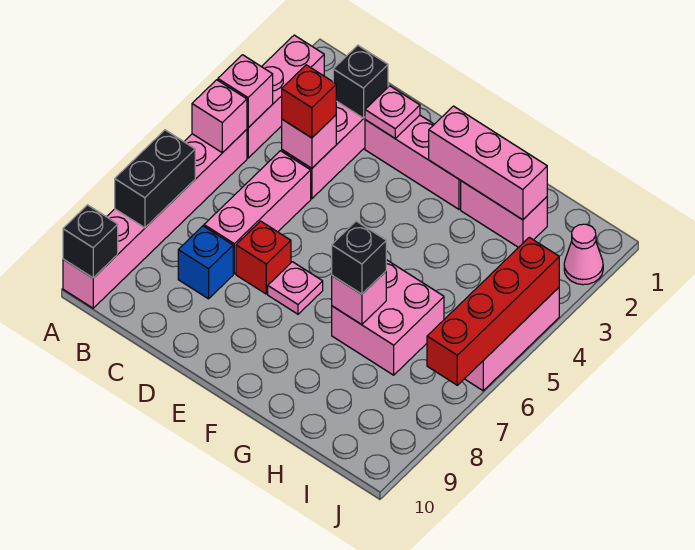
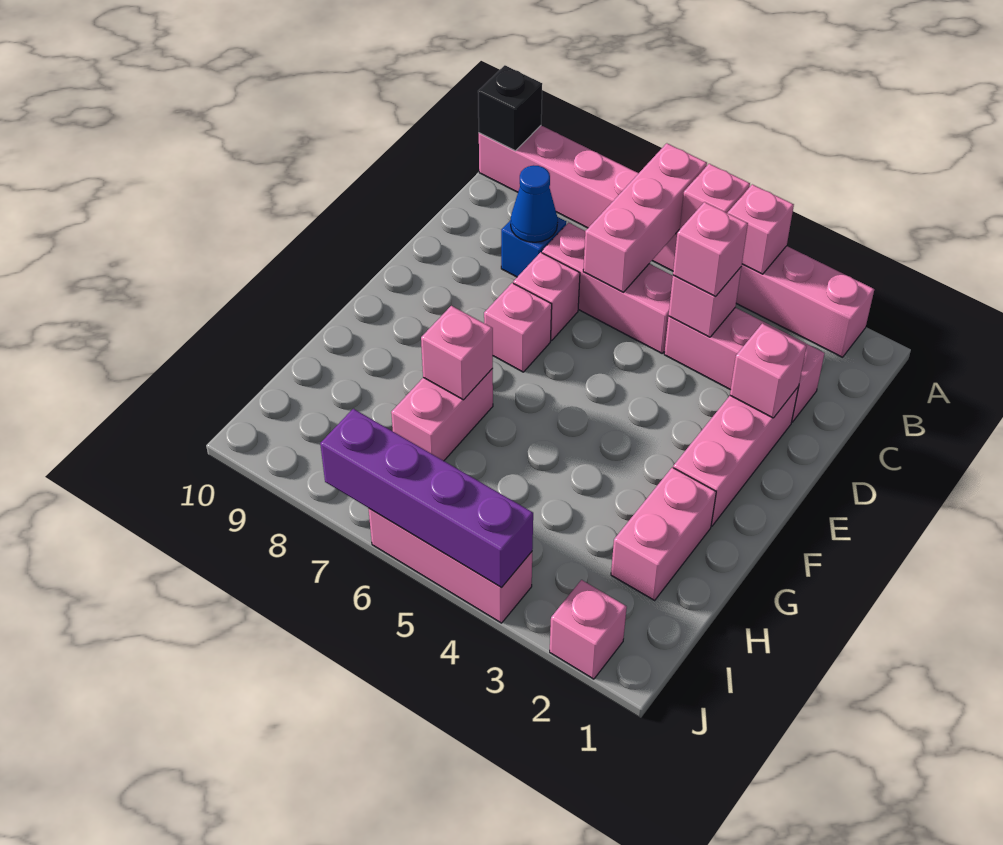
black 1x2 brick [115,130,195,228] -> none
black 1x1 brick [333,45,388,118] -> none
red 1x1 brick [282,65,336,138] -> pink 1x1 brick [673,202,748,297]
none -> blue 1x1 cone [511,165,558,242]
pink 1x1 plate [365,86,420,138] -> pink 1x1 brick [730,323,807,418]
red 1x1 brick [236,221,291,294] -> pink 1x1 brick [513,252,580,341]
pink 1x1 plate [268,262,323,314] -> pink 1x1 brick [484,283,552,372]
pink 1x3 brick [429,106,547,220] -> pink 1x3 brick moved to [583,143,707,292]
pink 2x2 brick [332,260,444,375] -> pink 1x2 brick [391,369,493,461]
black 1x1 brick [332,221,386,294] -> none
pink 1x1 cone [564,224,603,285] -> pink 1x1 brick [550,580,627,679]
red 1x4 brick [427,237,559,385] -> purple 1x4 brick [320,409,533,588]

